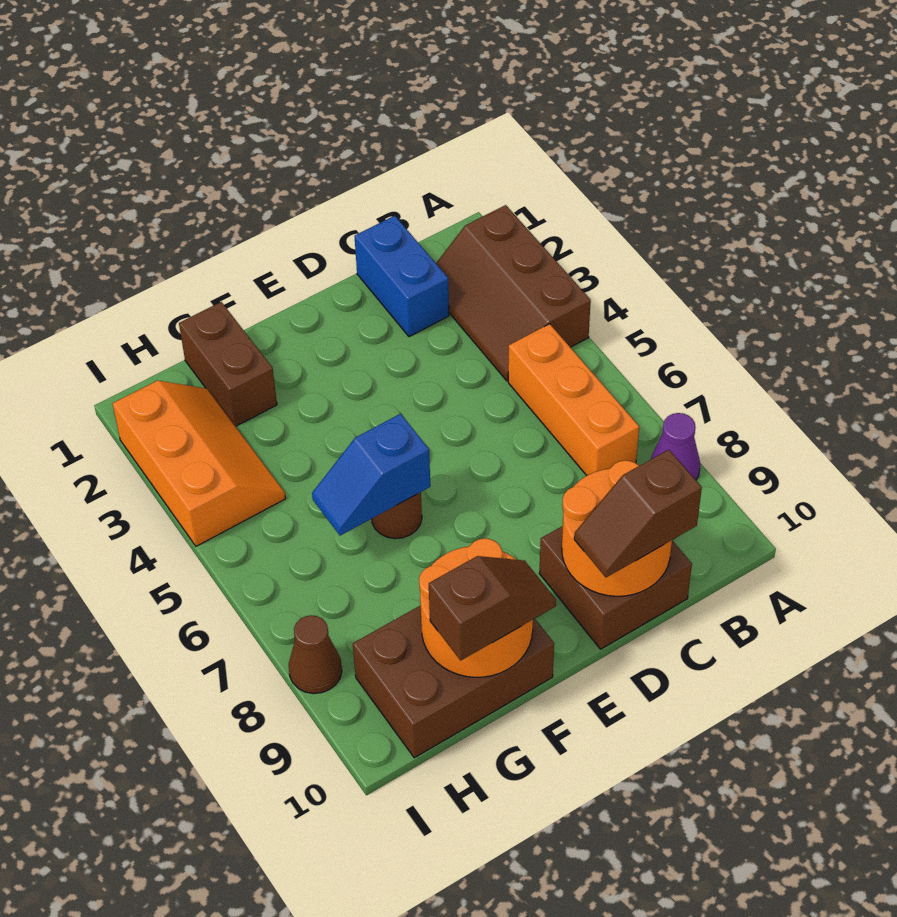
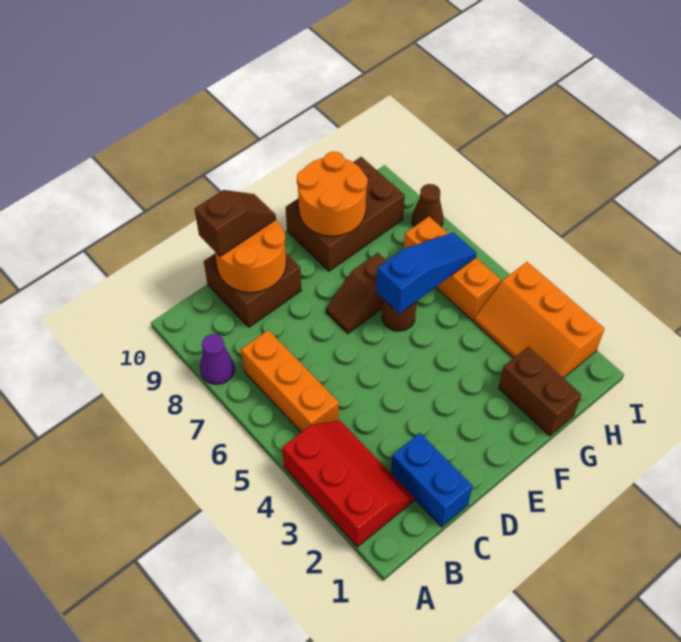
brown 2x3 slope [436,205,591,381] -> red 2x3 slope [282,421,414,547]
blue 1x2 slope [312,414,430,536] -> blue 1x3 slope [376,232,477,314]
brown 1x2 slope [429,556,556,660] -> brown 1x2 slope moved to [326,253,387,333]
none -> orange 1x3 brick [404,217,501,321]

